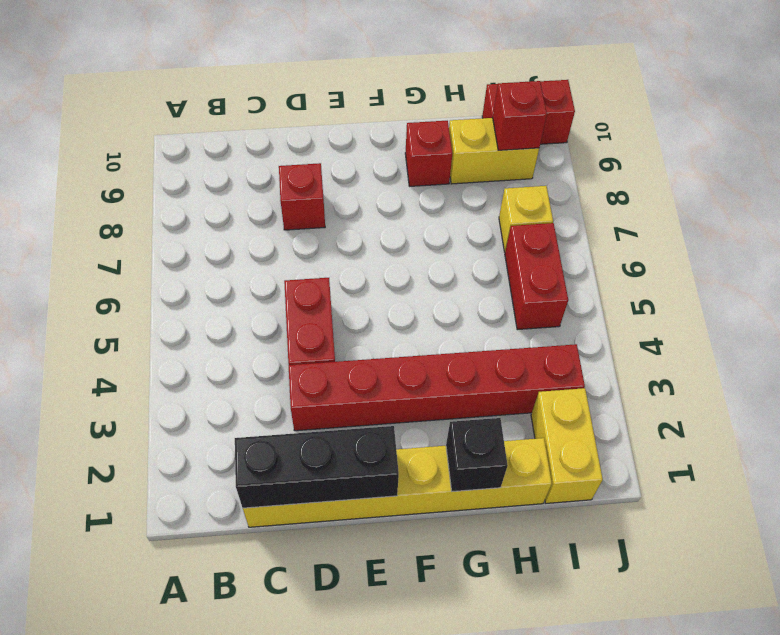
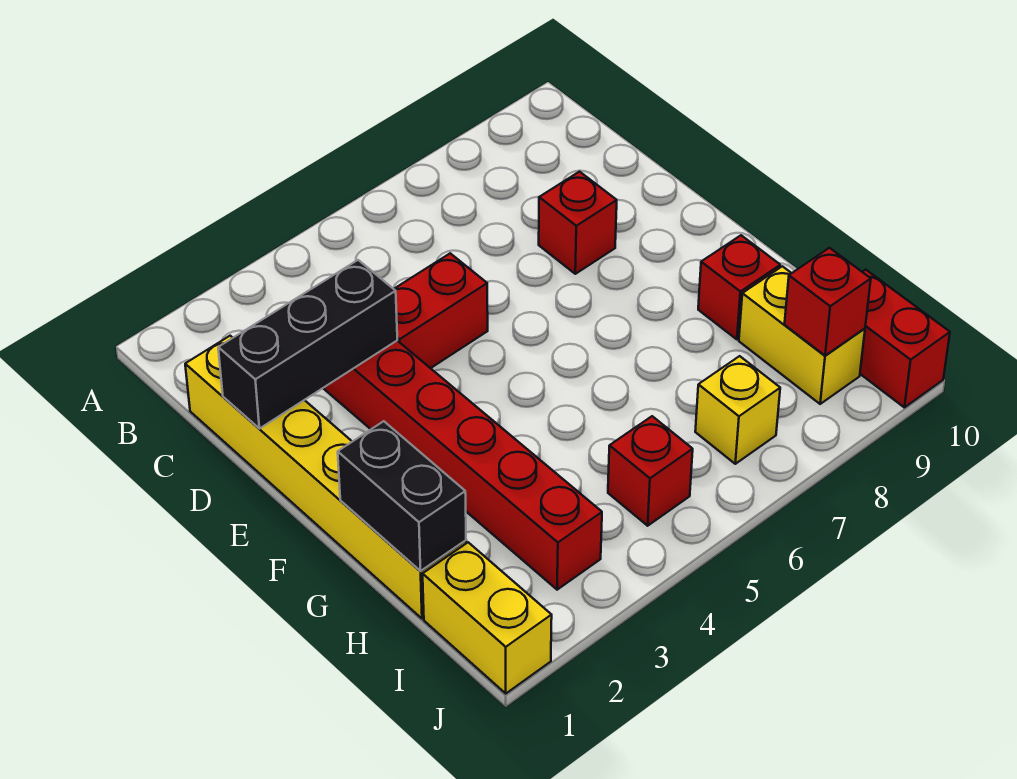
black 1x3 brick [235,426,399,508] -> black 1x3 brick turned to [218,260,397,429]
black 1x1 brick [446,418,508,492] -> black 1x2 brick [338,421,466,571]
yellow 1x2 brick [531,388,603,503] -> yellow 1x2 brick turned to [423,542,552,693]
red 1x2 brick [505,223,568,330] -> red 1x1 brick [608,416,693,526]

